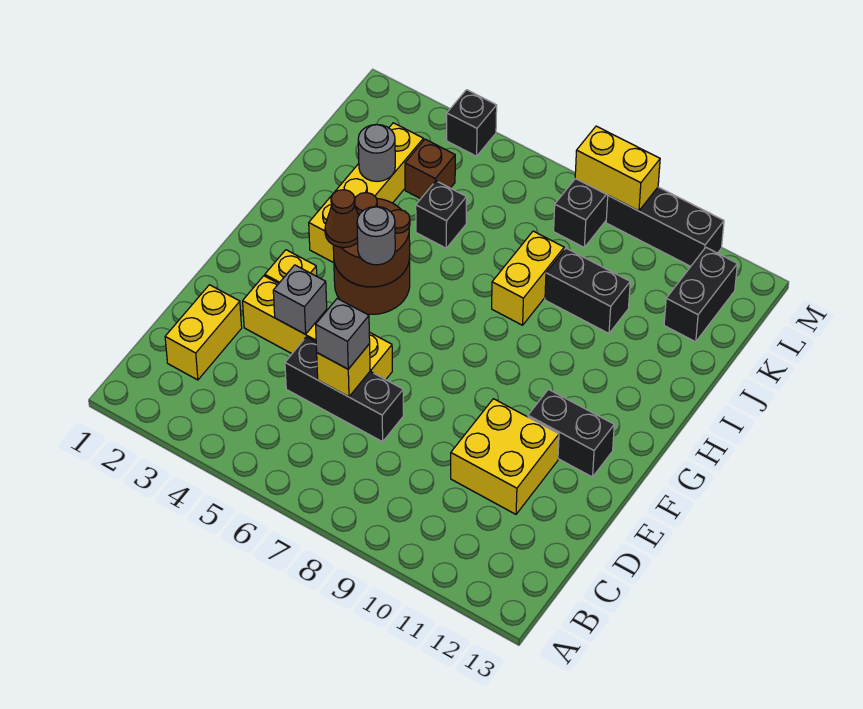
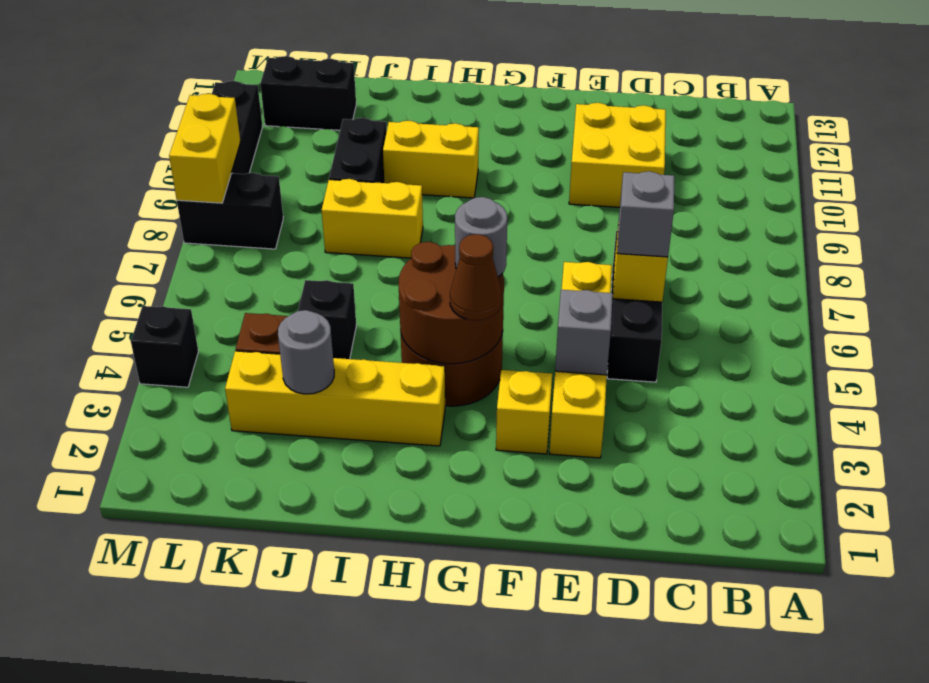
yellow 1x2 brick [165,285,242,380] -> yellow 1x2 brick moved to [383,121,479,198]
black 1x2 brick [528,389,614,477] -> none

